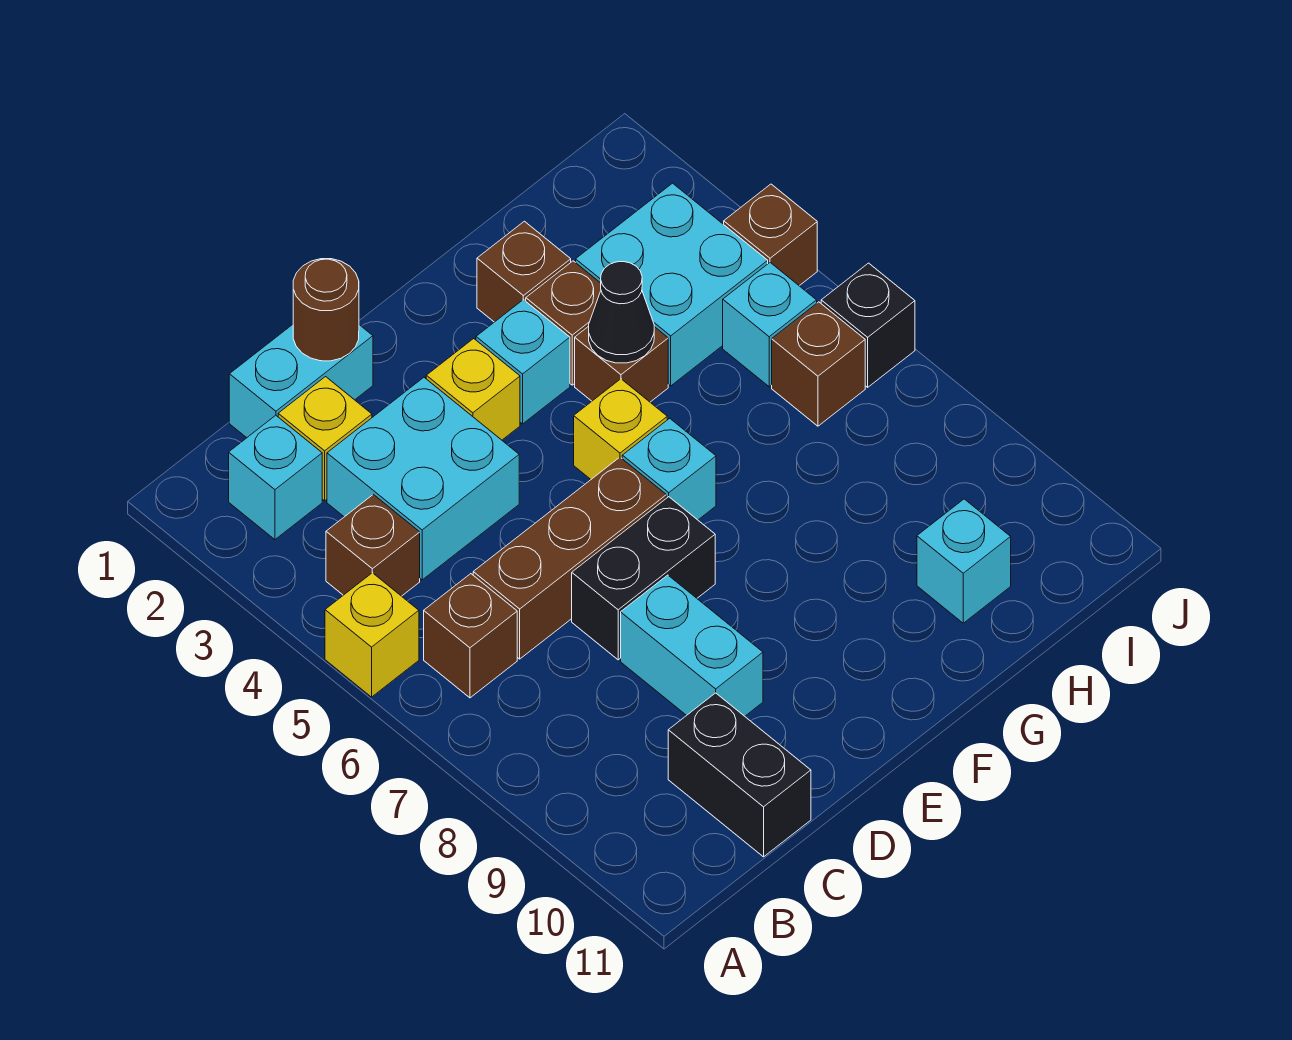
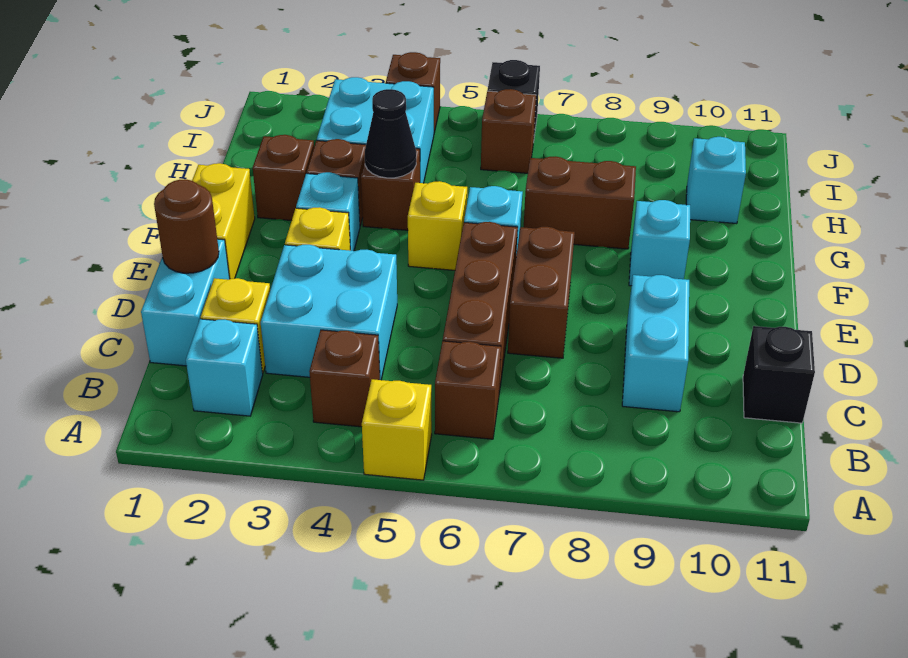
black 1x2 brick [668,693,811,857] -> black 1x1 brick [743,326,815,423]
black 1x2 brick [572,497,715,660] -> brown 1x2 brick [508,227,575,358]
cyan 1x2 brick [621,575,763,716] -> cyan 1x2 brick turned to [622,275,689,412]
none -> yellow 1x2 brick [192,163,255,279]
none -> brown 1x2 brick [524,156,636,249]
cyan 1x1 brick [723,263,817,387] -> cyan 1x1 brick moved to [629,200,690,286]

